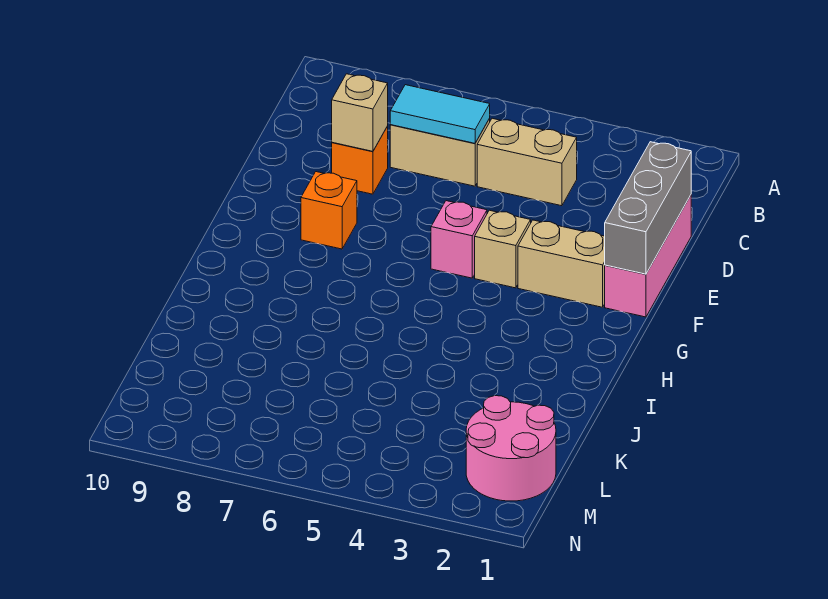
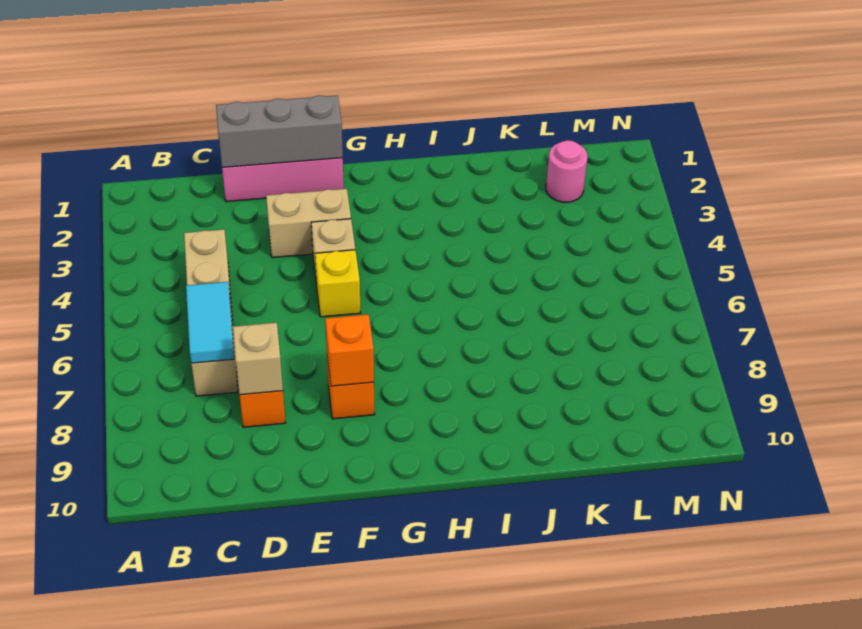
tan 1x2 brick [518,220,605,307] -> tan 1x2 brick turned to [266,189,351,258]
pink 1x1 brick [431,201,487,278] -> yellow 1x1 brick [315,250,361,317]
none -> orange 1x1 brick [325,314,374,386]
pink 2x2 round brick [466,396,556,501] -> pink 1x1 round brick [546,140,588,202]

